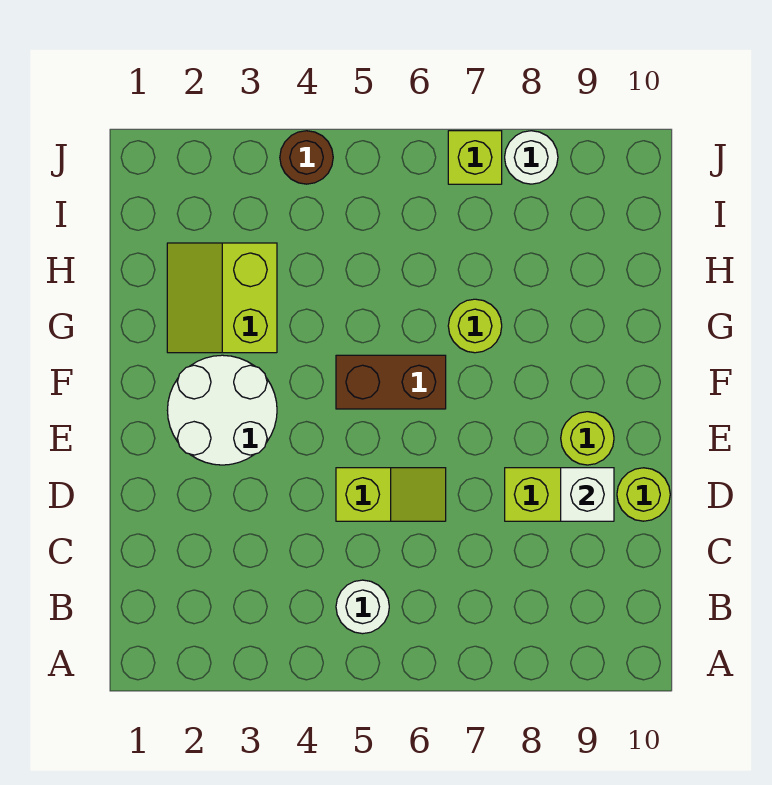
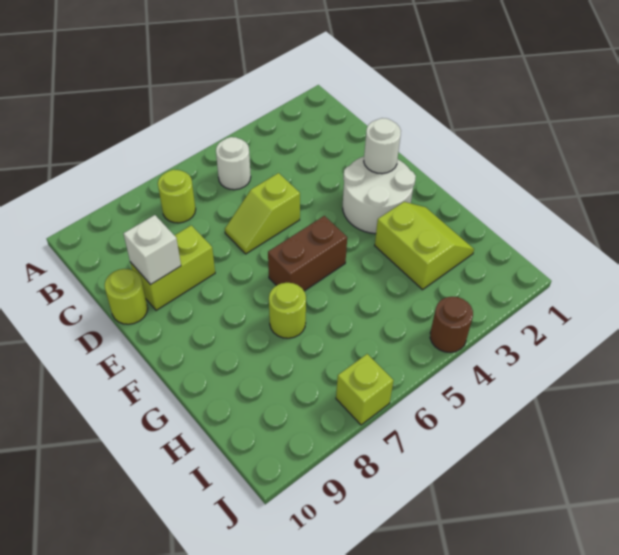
lime 1x1 round brick [561,412,614,465] -> lime 1x1 round brick moved to [158,170,196,223]
white 1x1 round brick [505,131,558,184] -> white 1x1 round brick moved to [364,118,401,174]

